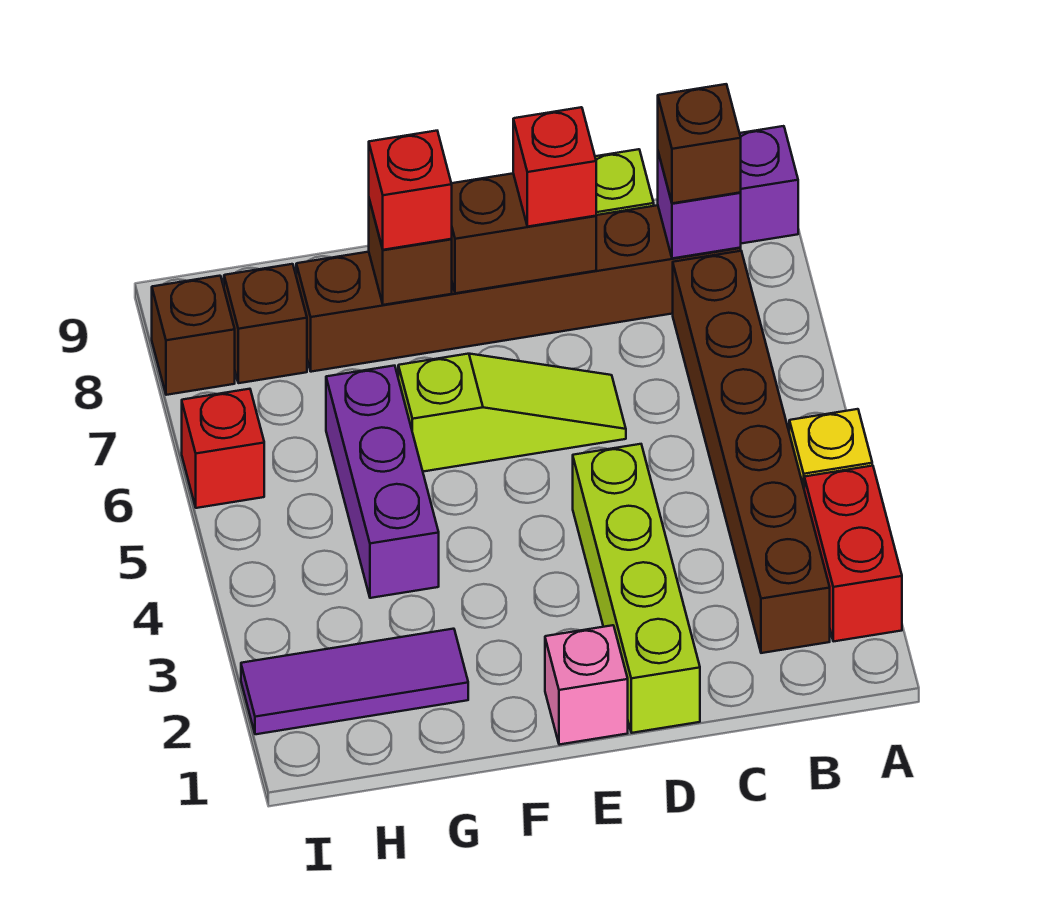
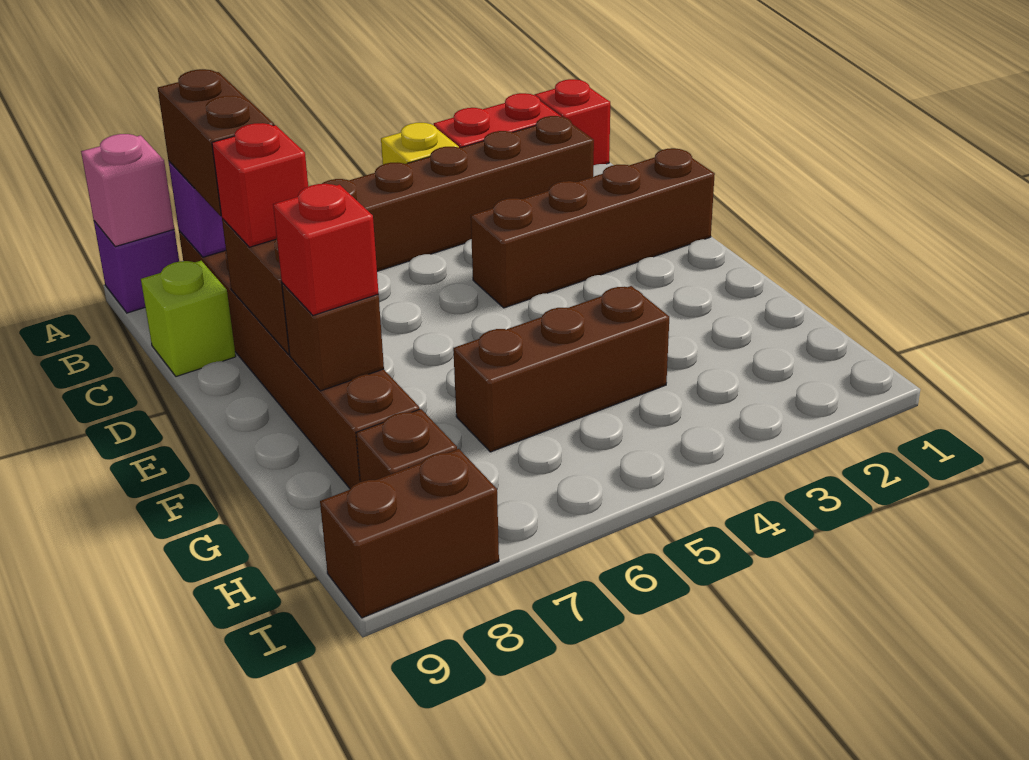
brown 1x1 brick [658,84,741,203] -> brown 1x2 brick [158,69,274,216]
lime 1x4 brick [573,444,700,733] -> brown 1x4 brick [471,148,715,308]
lime 1x3 slope [398,354,626,472] -> none
pink 1x1 brick [545,625,628,745] -> pink 1x1 brick moved to [81,134,174,247]
purple 1x3 tile [241,629,468,734] -> none
purple 1x3 brick [326,366,439,598] -> brown 1x3 brick [453,286,669,452]
red 1x1 brick [182,389,264,508] -> red 1x1 brick moved to [535,79,610,165]
brown 1x1 brick [152,276,235,395] -> brown 1x2 brick [320,449,499,618]

